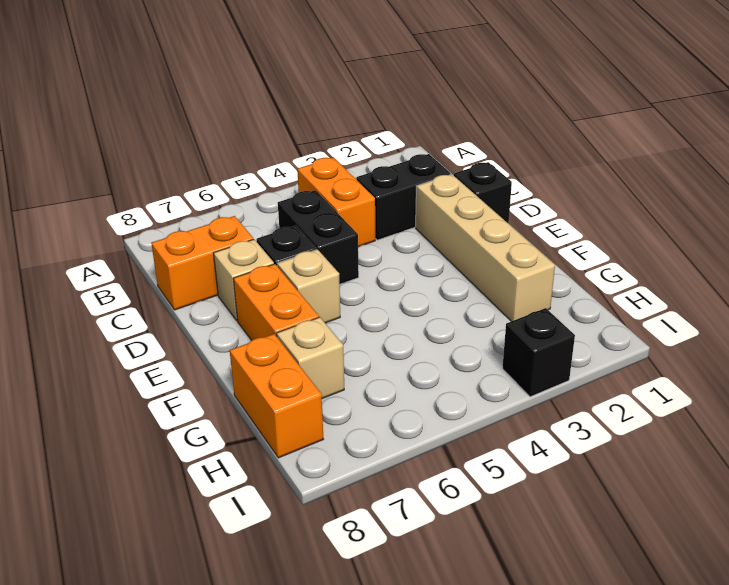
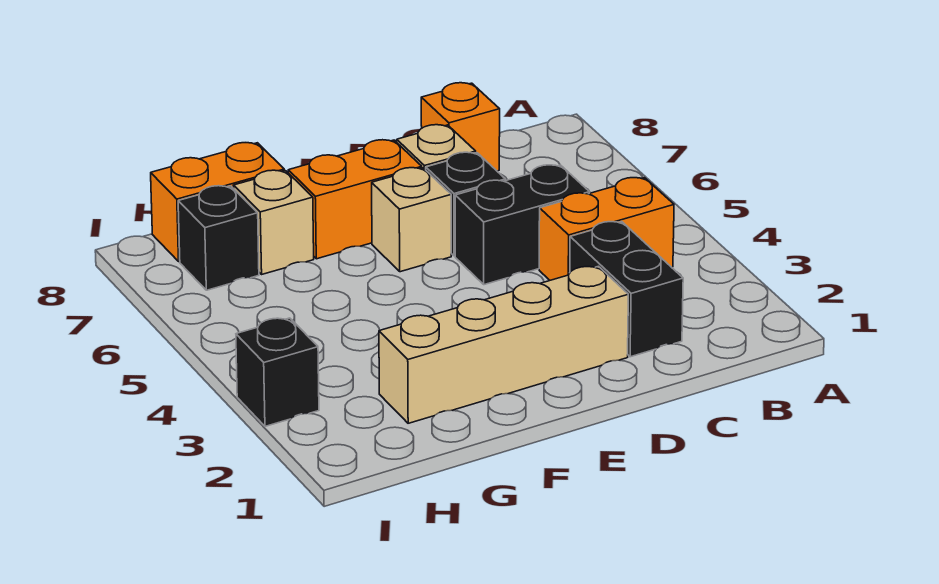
orange 1x2 brick [151,216,253,310] -> orange 1x1 brick [421,83,500,171]
black 1x1 brick [454,162,512,224] -> black 1x1 brick moved to [178,186,259,290]

